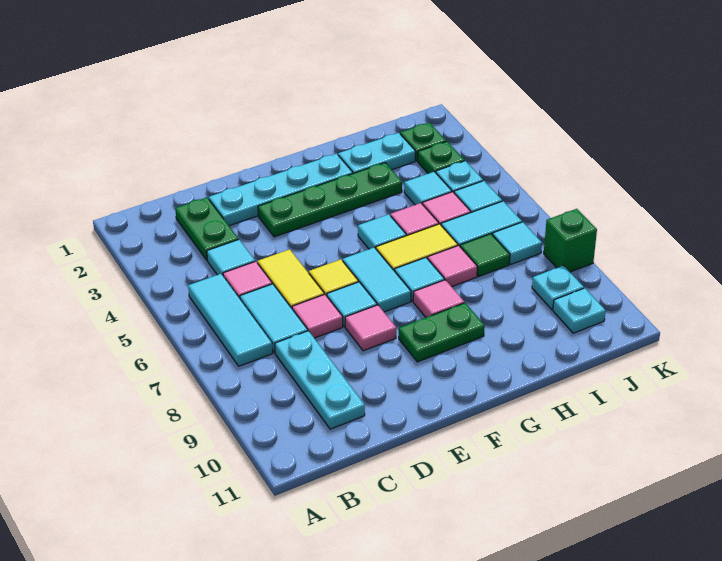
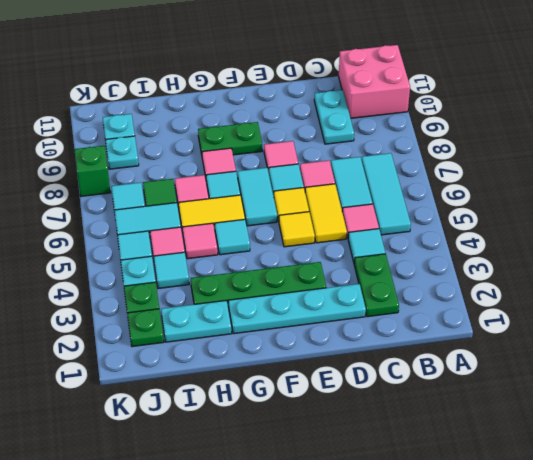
none -> pink 2x2 brick [339,45,410,118]
cyan 1x3 plate [275,331,365,429] -> cyan 1x2 plate [314,90,354,144]
none -> yellow 1x1 tile [279,212,315,247]

